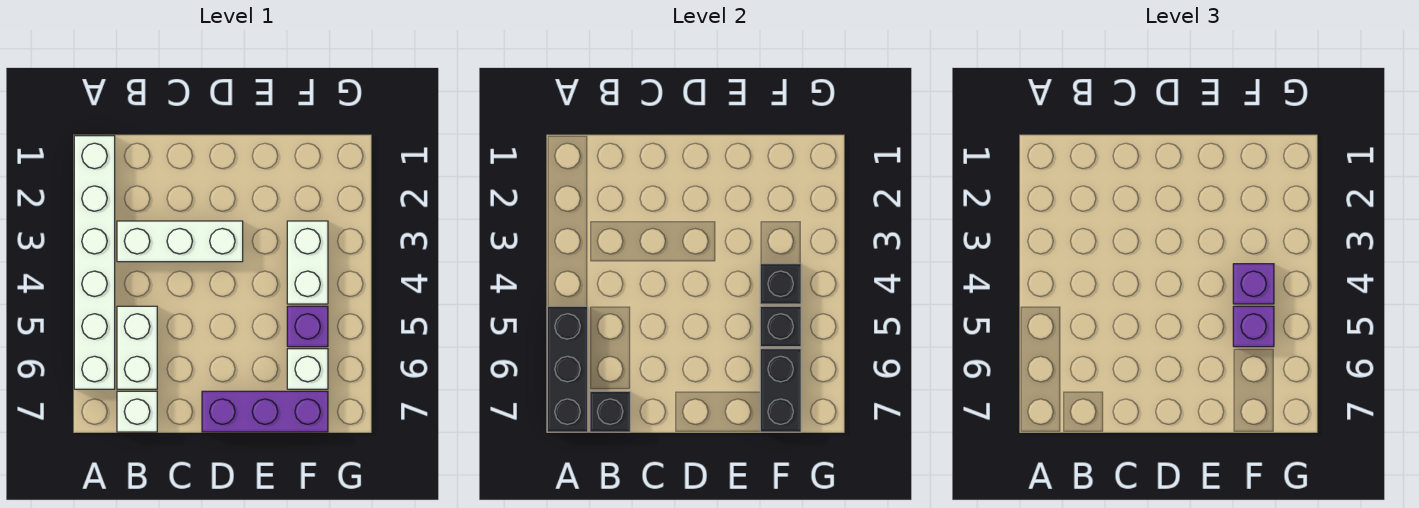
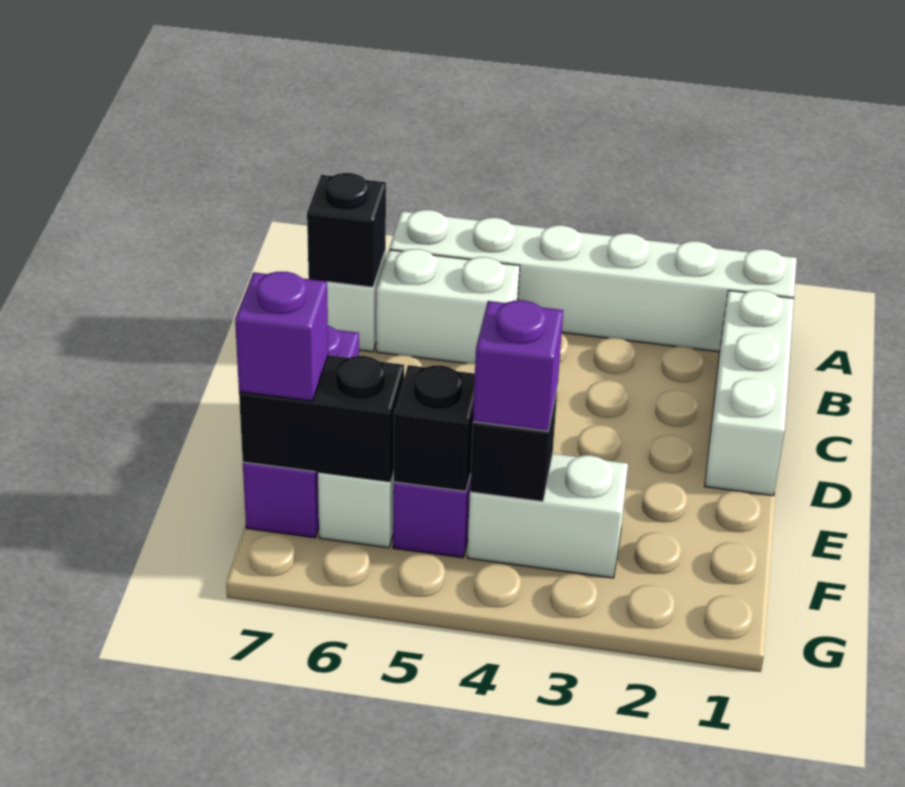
black 1x3 brick [547,306,588,432] -> none
white 1x3 brick [117,221,243,262] -> white 1x3 brick moved to [705,290,794,496]
purple 1x1 brick [1233,306,1274,347] -> purple 1x1 brick moved to [235,272,328,401]

